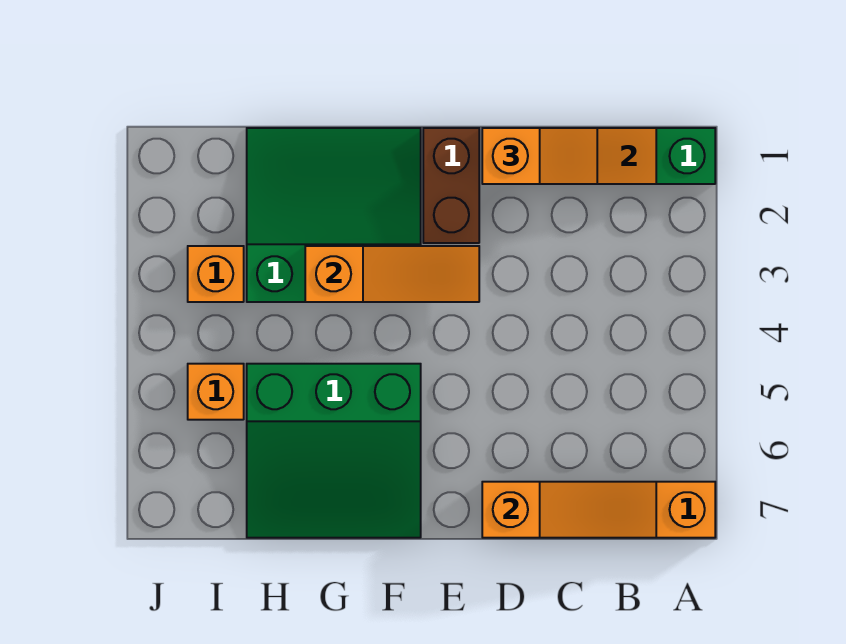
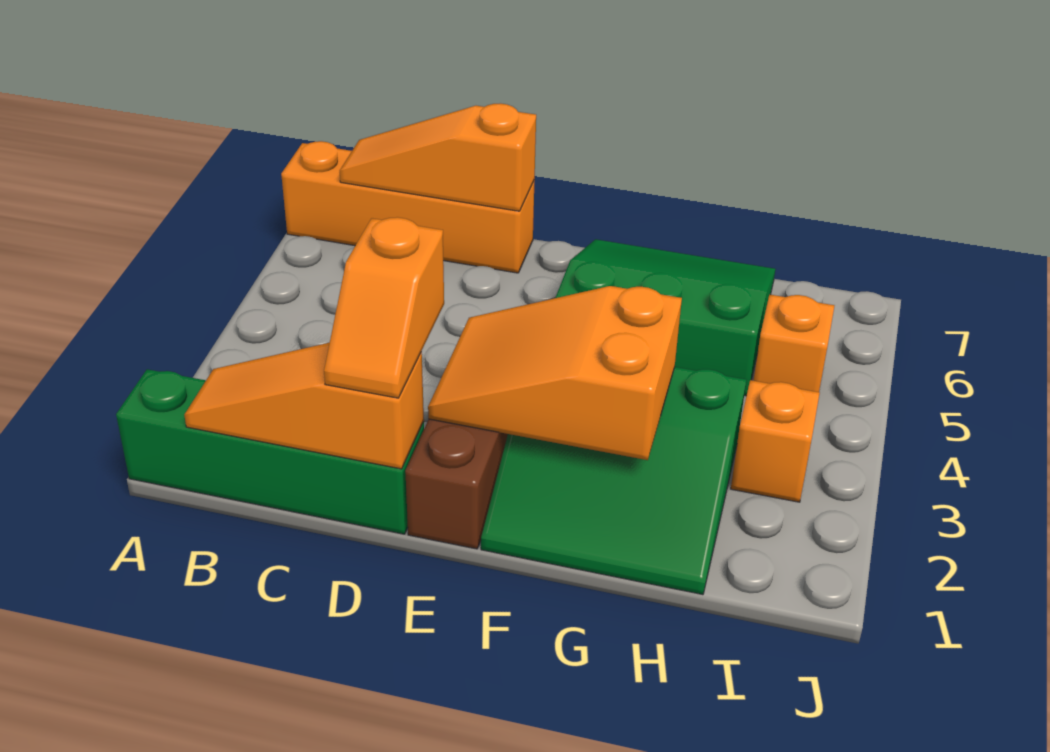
orange 1x2 slope [482,128,597,184] -> orange 1x2 slope turned to [324,217,444,398]
orange 1x3 slope [305,246,479,302] -> orange 2x3 slope [428,286,682,460]

